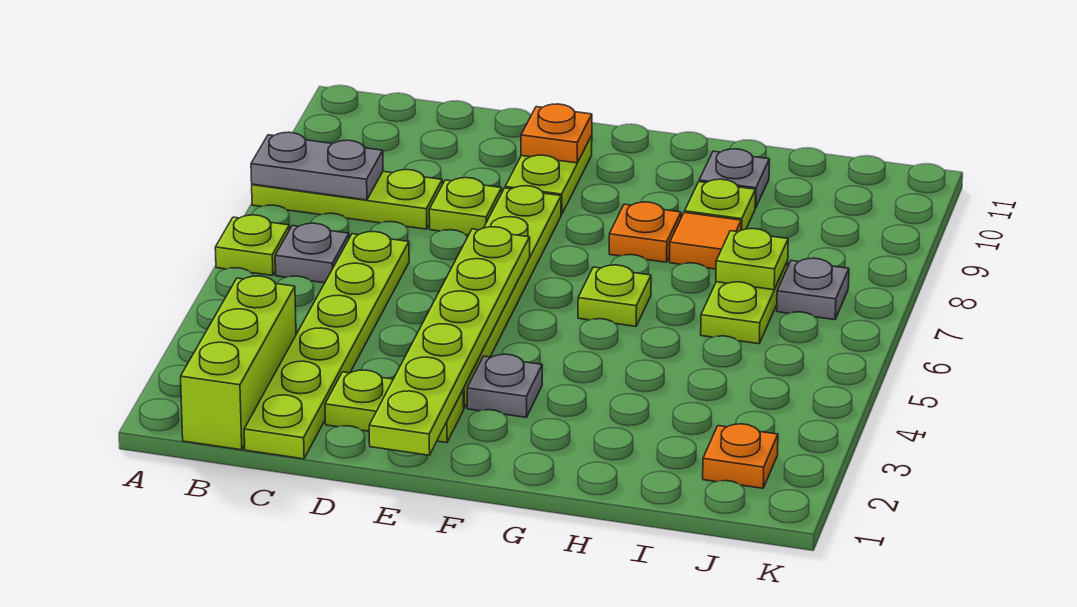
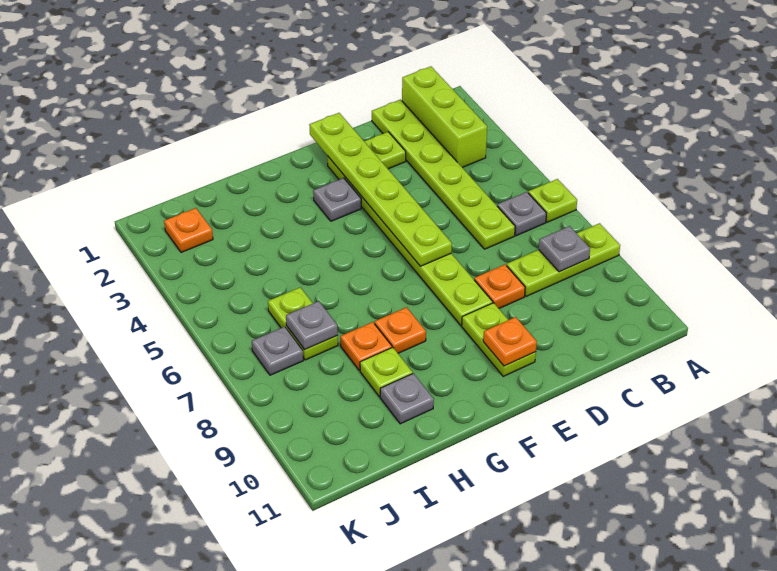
grey 1x2 plate [251,132,383,200] -> grey 1x1 plate [539,226,590,272]
lime 1x1 plate [429,178,502,235] -> orange 1x1 plate [474,265,525,308]
lime 1x1 plate [578,265,651,326] -> none
orange 1x1 tile [670,212,741,269] -> orange 1x1 plate [340,322,392,371]
lime 1x1 plate [716,229,788,290] -> grey 1x1 plate [286,301,338,349]

